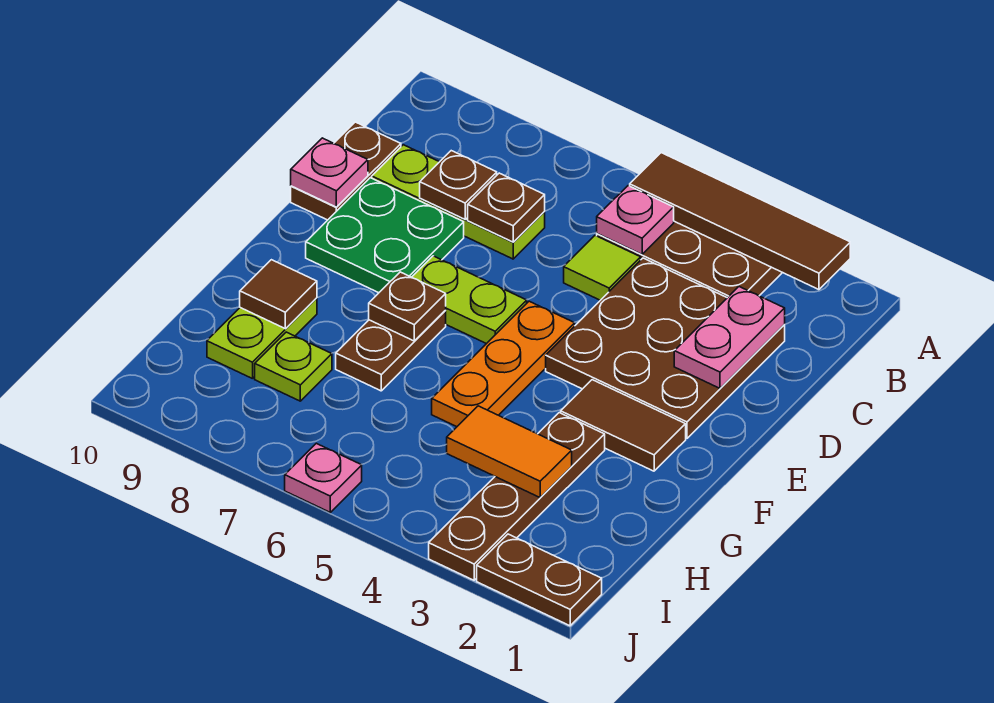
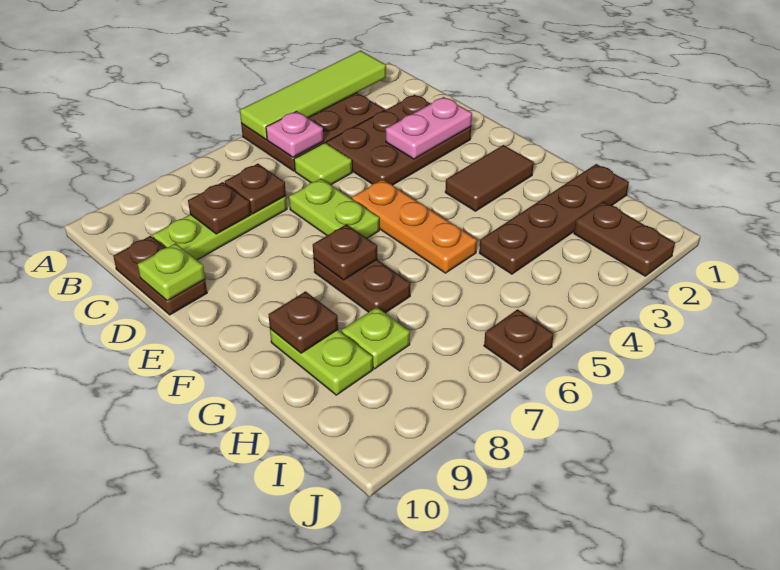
brown 1x4 tile [630,153,850,290] -> lime 1x4 tile [240,51,386,139]
brown 3x3 plate [546,258,785,438] -> brown 2x3 plate [326,95,471,185]
pink 1x2 plate [674,287,785,388] -> pink 1x2 plate turned to [386,97,472,159]
green 2x2 plate [306,178,464,293] -> none
pink 1x1 plate [291,138,368,207] -> lime 1x1 plate [138,243,205,301]
lime 1x2 plate [412,256,527,344] -> lime 1x2 plate turned to [289,179,379,238]
brown 1x4 plate [429,413,605,580] -> brown 1x4 plate turned to [479,164,629,274]
brown 1x1 tile [240,260,317,329] -> brown 1x1 plate [269,291,338,353]
orange 1x2 tile [447,406,572,498] -> none
brown 1x2 plate [477,534,602,626] -> brown 1x2 plate turned to [574,202,675,276]
pink 1x1 plate [285,443,362,512] -> brown 1x1 plate [484,309,554,371]

